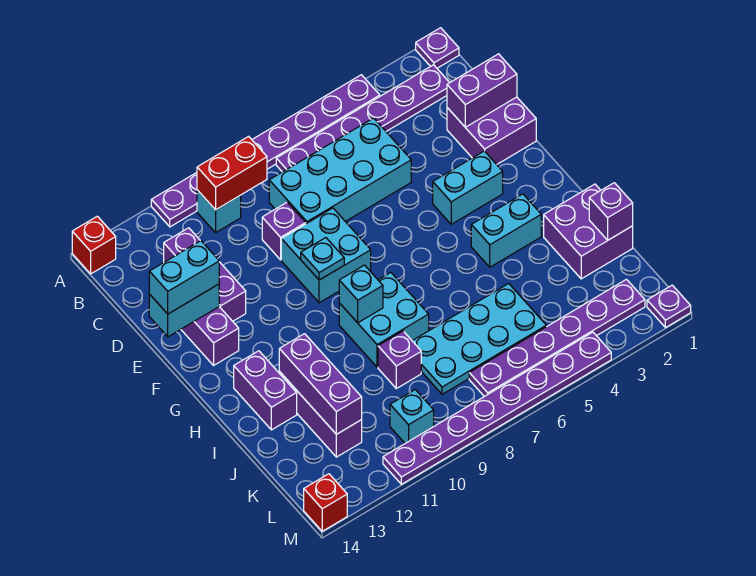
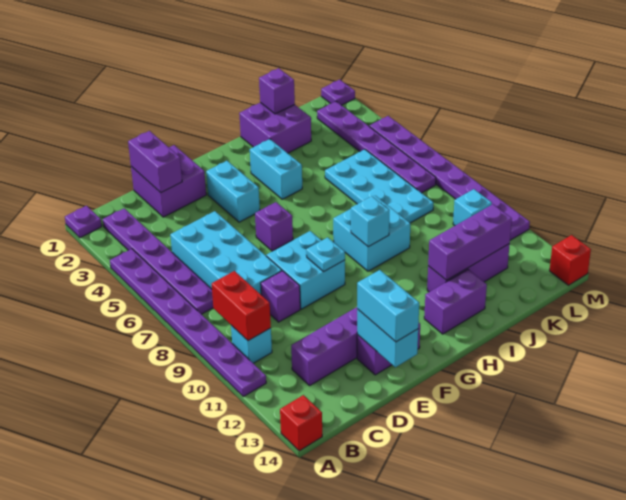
purple 1x1 brick [378,331,421,389] -> purple 1x1 brick moved to [255,202,293,251]

